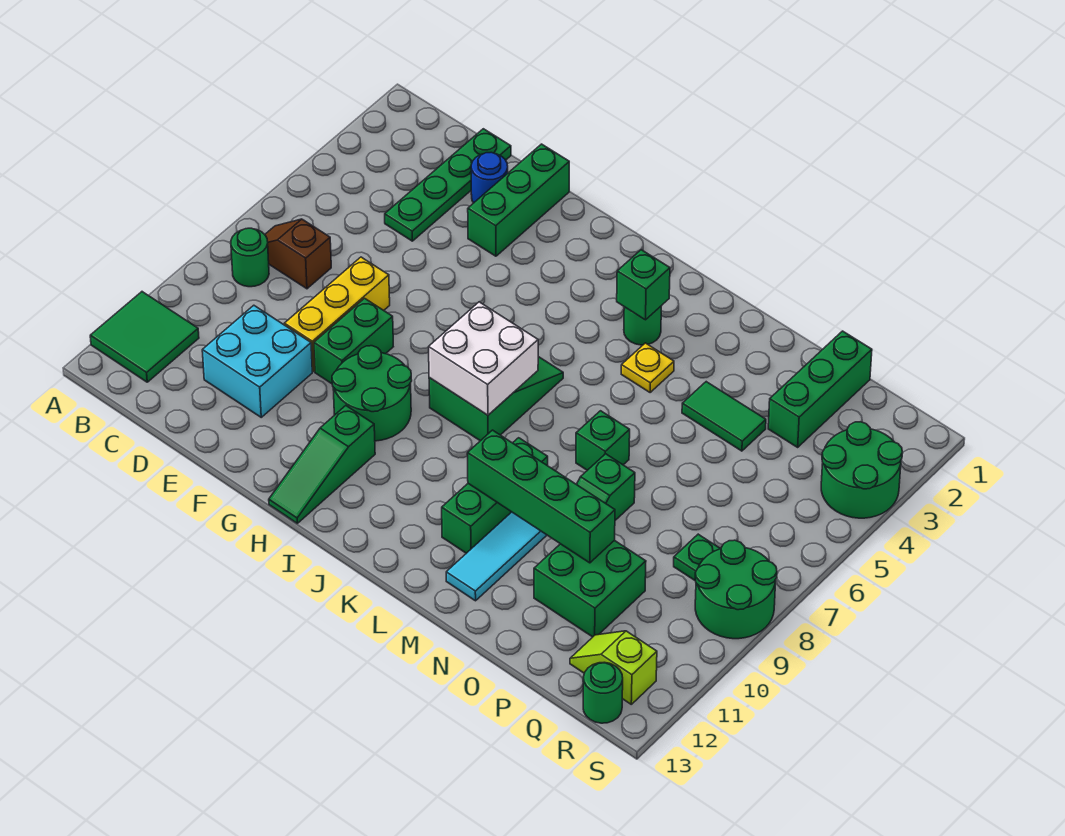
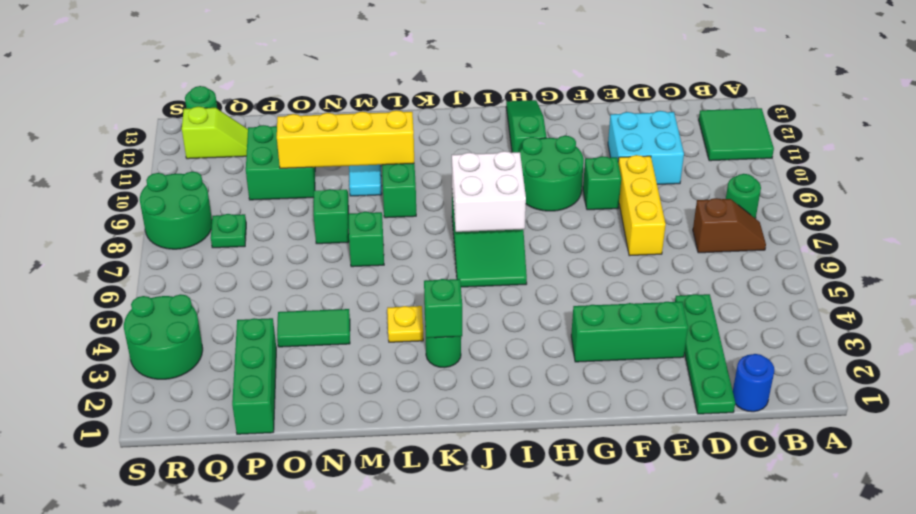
blue 1x1 round brick [471,152,508,203] -> blue 1x1 round brick moved to [733,354,774,412]
green 1x3 brick [468,144,569,256] -> green 1x3 brick turned to [571,302,688,362]
green 1x2 brick [314,298,393,384] -> green 1x1 brick [583,156,621,210]
green 1x4 brick [467,430,615,563] -> yellow 1x4 brick [277,110,414,168]

